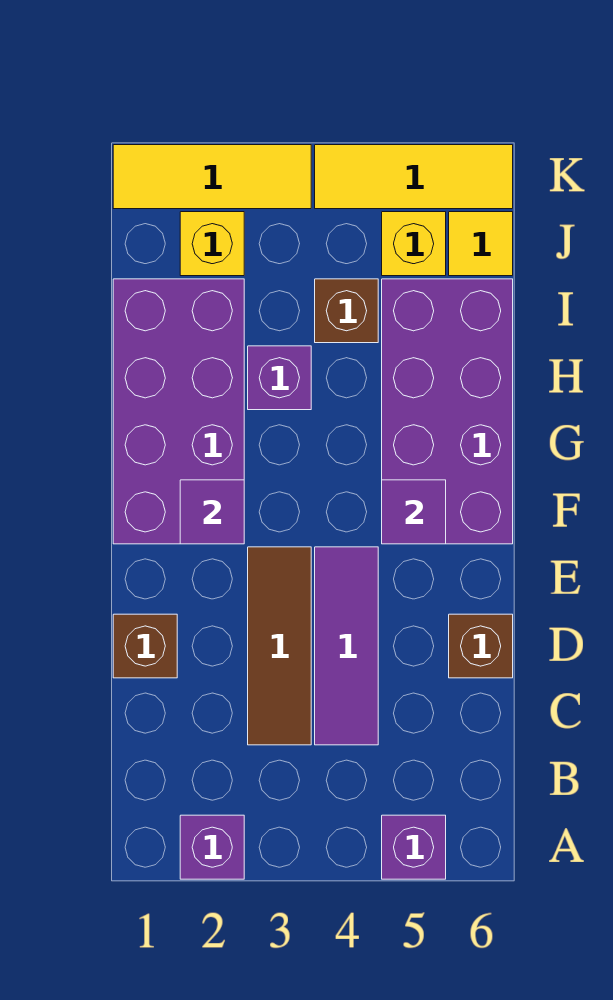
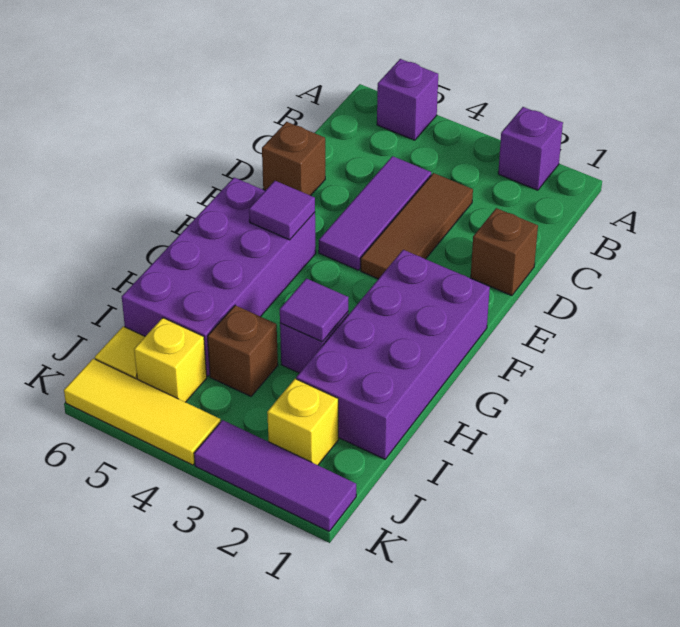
purple 1x1 tile [180,480,244,544] -> purple 1x1 tile moved to [280,278,348,342]
yellow 1x3 tile [113,145,311,209] -> purple 1x3 tile [194,420,356,531]

